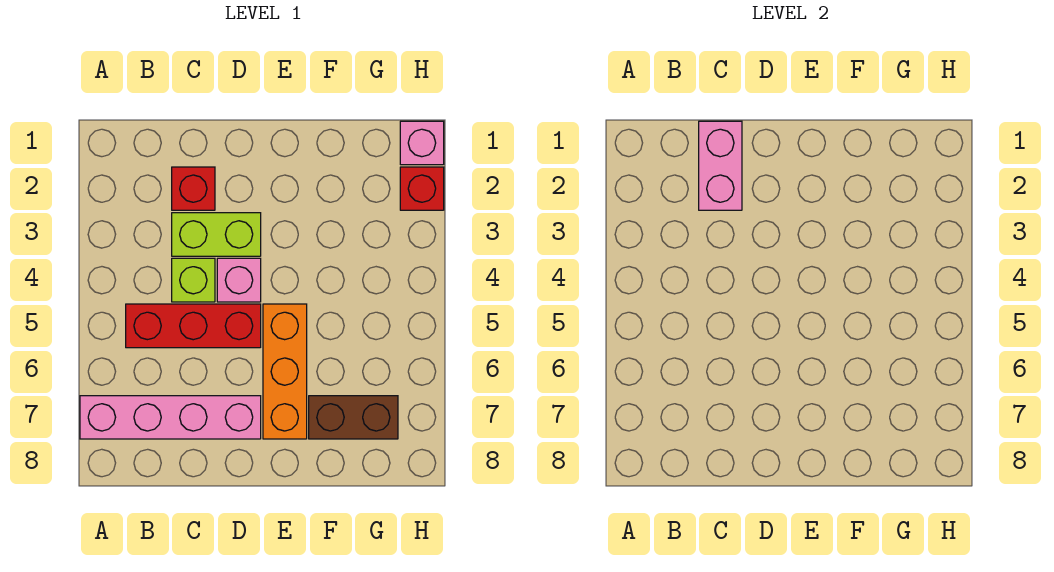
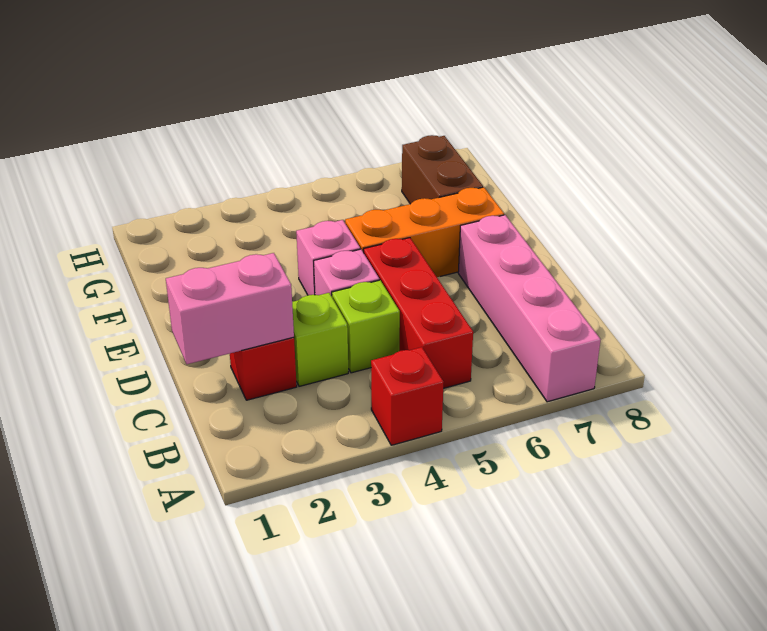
lime 1x2 brick [172,213,261,256] -> lime 1x1 brick [292,293,348,386]
pink 1x1 brick [400,121,444,165] -> pink 1x1 brick moved to [296,220,360,295]
red 1x1 brick [400,167,444,210] -> red 1x1 brick moved to [371,347,444,445]

